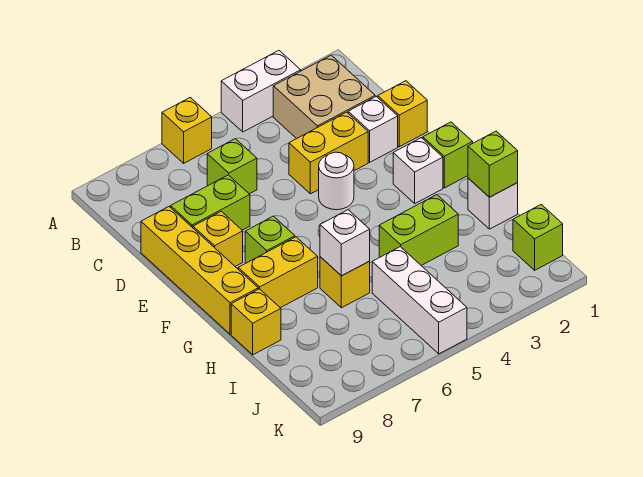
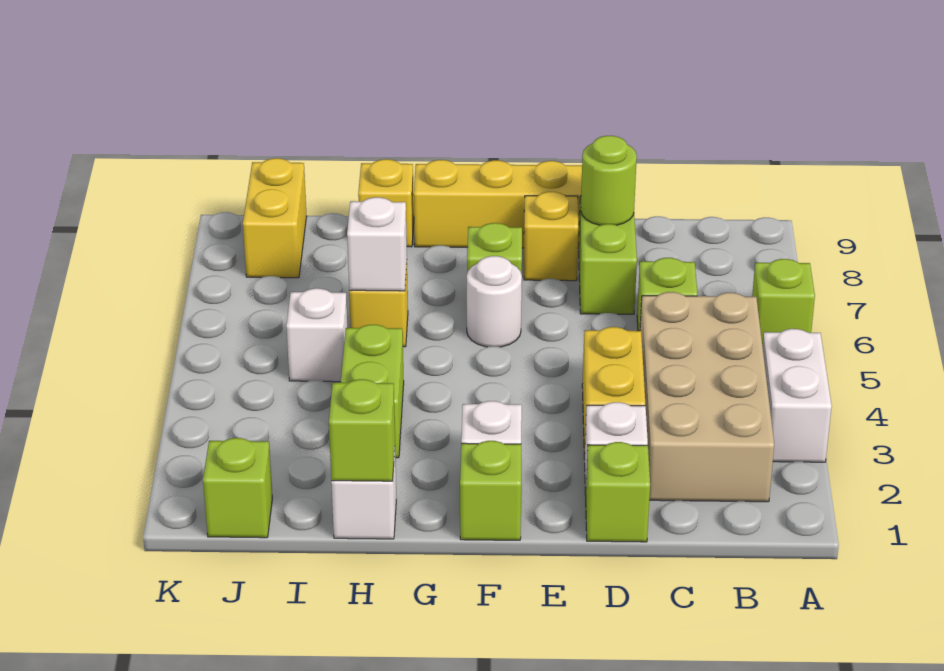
yellow 1x1 brick [162,98,212,163] -> lime 1x1 brick [752,259,815,345]
tan 2x2 brick [273,55,375,139] -> tan 2x4 brick [640,292,774,502]
yellow 1x1 brick [378,81,427,147] -> lime 1x1 brick [586,442,650,542]
none -> lime 1x1 round brick [581,136,637,225]
white 1x1 round brick [319,152,354,210] -> white 1x1 round brick moved to [467,256,522,347]
yellow 1x2 brick [238,237,318,308] -> yellow 1x2 brick moved to [243,158,307,278]
white 1x3 brick [372,247,467,354] -> white 1x1 brick [286,288,348,382]

